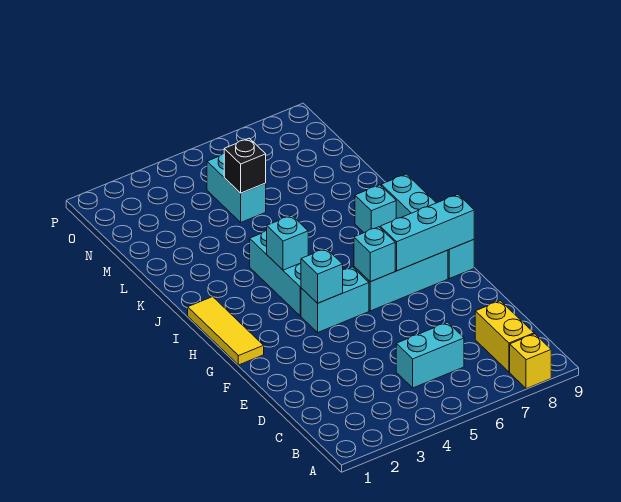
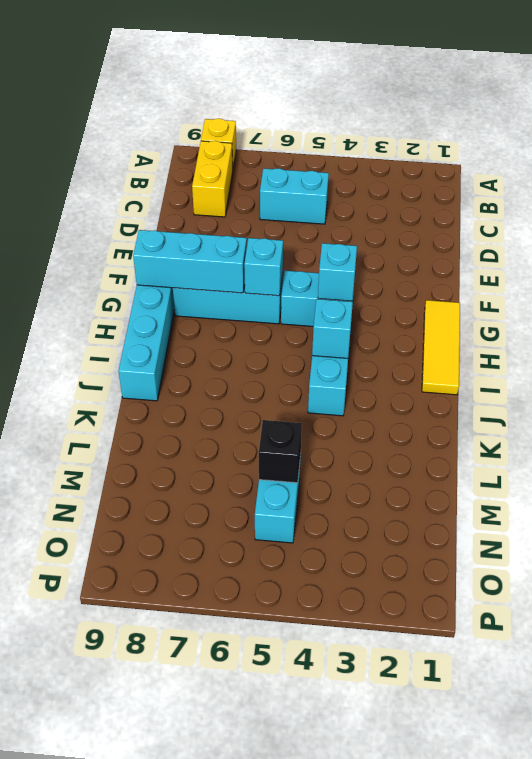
cyan 1x1 brick [355,185,396,233] -> none

